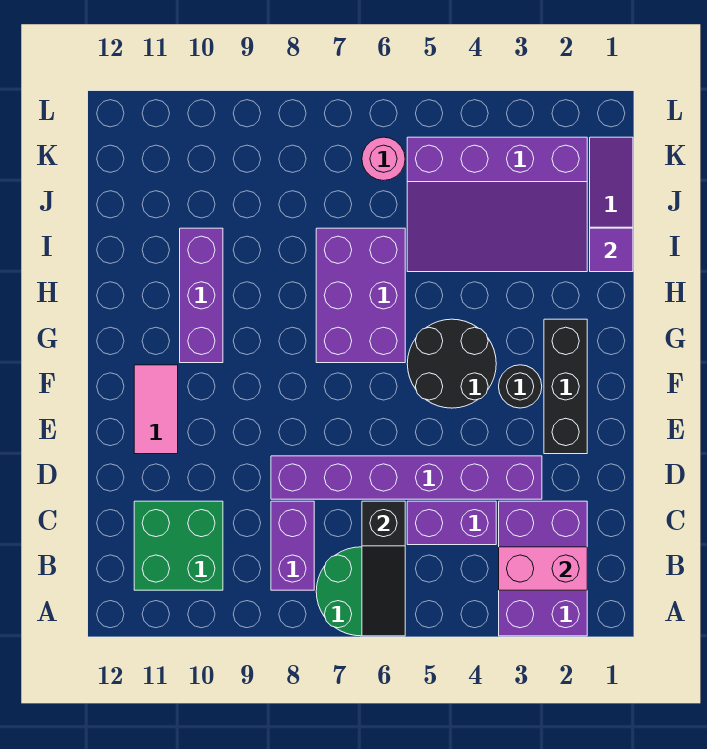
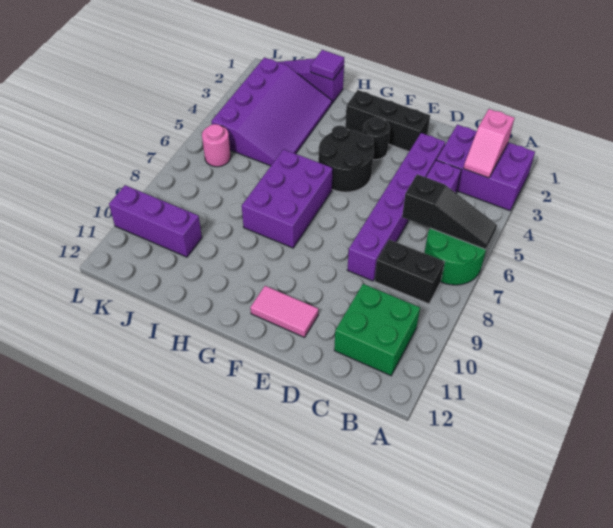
pink 1x2 brick [499,547,587,590] -> pink 1x2 slope [463,109,514,178]
purple 1x2 brick [271,501,314,590] -> black 1x2 brick [375,240,445,304]
purple 2x3 brick [316,228,405,363] -> purple 2x3 brick turned to [242,149,333,248]
purple 1x3 brick [180,228,223,363] -> purple 1x3 brick moved to [109,185,202,257]

